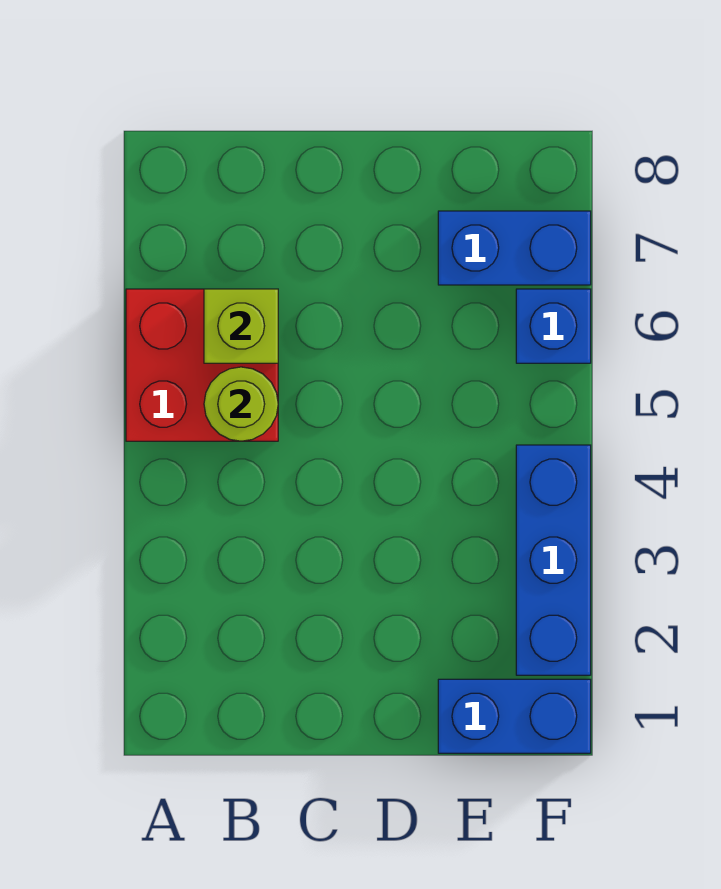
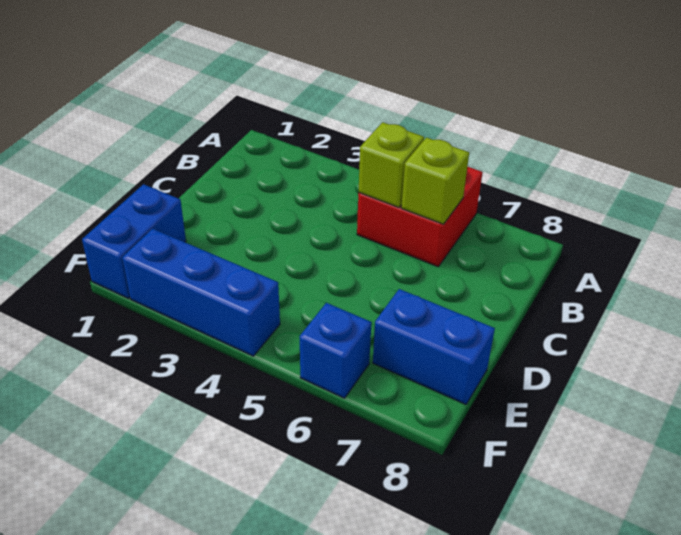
lime 1x1 round brick [204,367,278,441] -> lime 1x1 brick [359,122,424,207]
blue 1x2 brick [438,211,591,285] -> blue 1x2 brick turned to [373,289,495,404]

